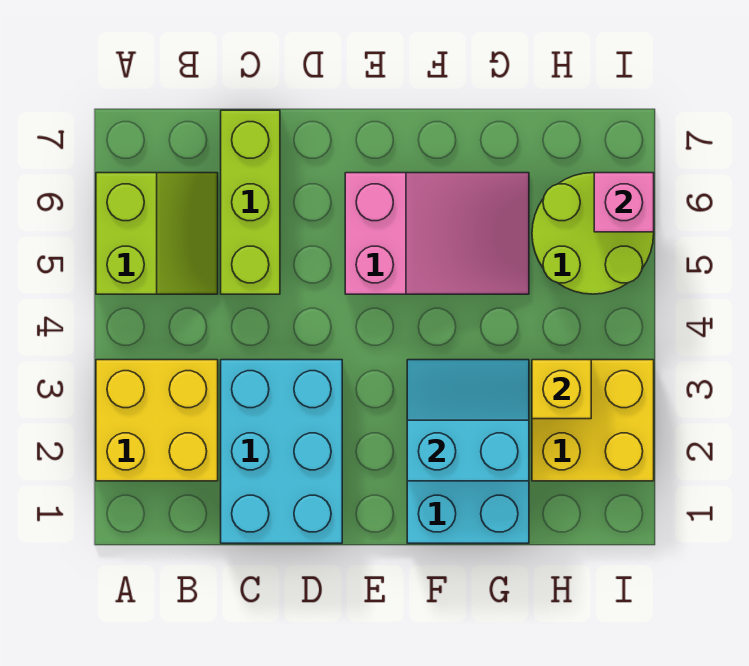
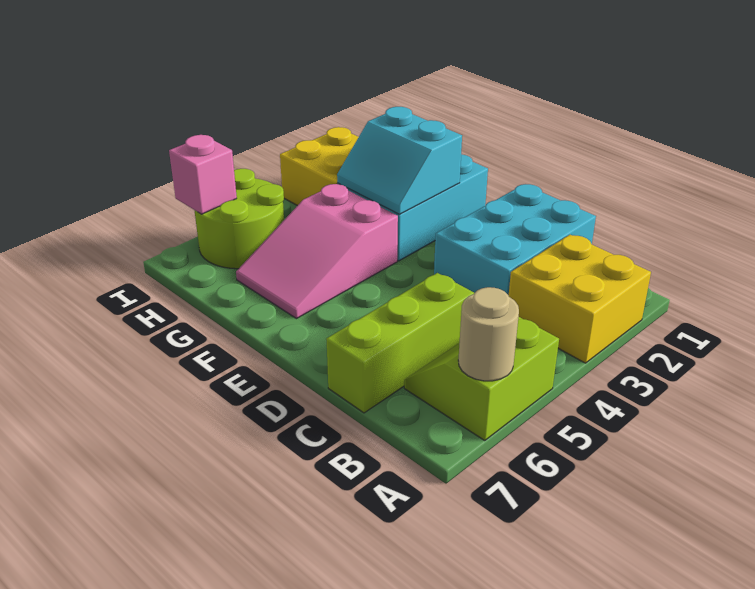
none -> tan 1x1 round brick [458,287,519,381]
pink 2x3 slope [345,173,529,294] -> pink 2x3 slope turned to [236,184,398,319]
yellow 1x1 brick [532,360,591,419] -> none

